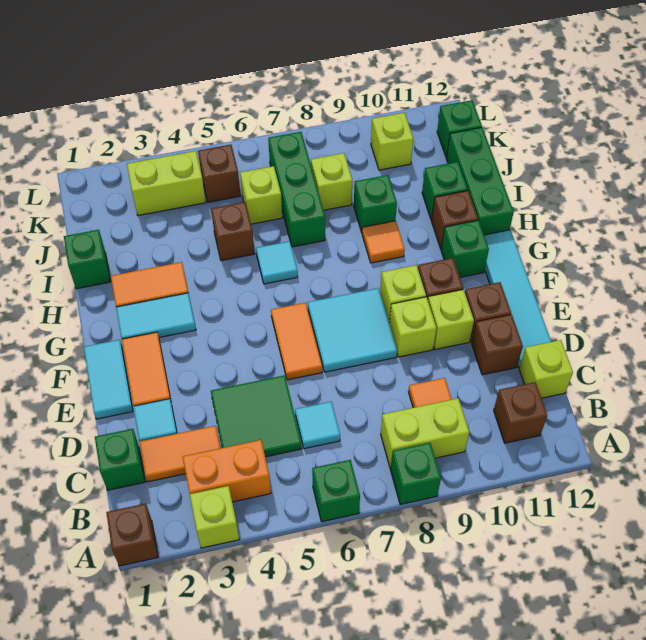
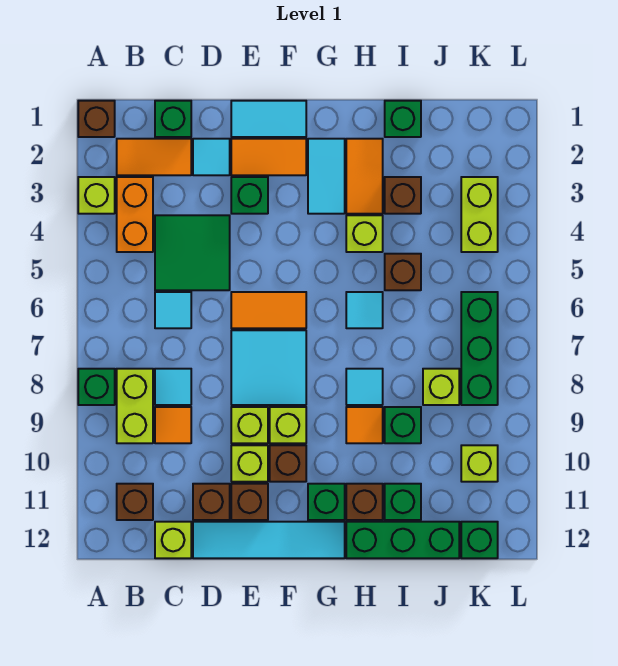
green 1x1 brick [312,460,360,522] -> green 1x1 brick moved to [231,177,268,214]
orange 1x2 tile [139,426,220,482] -> orange 1x2 tile turned to [117,139,191,175]
none -> cyan 1x1 tile [155,369,191,405]
none -> cyan 1x1 tile [346,369,383,405]
green 1x3 brick [268,132,325,247] -> green 1x3 brick turned to [461,292,498,405]
lime 1x1 brick [240,166,282,224] -> lime 1x1 brick moved to [346,215,383,252]
brown 1x1 brick [198,145,240,202] -> brown 1x1 brick moved to [385,177,421,214]

